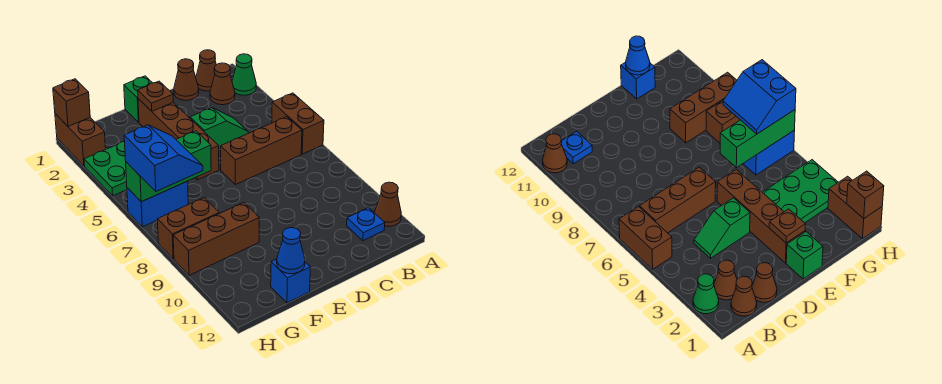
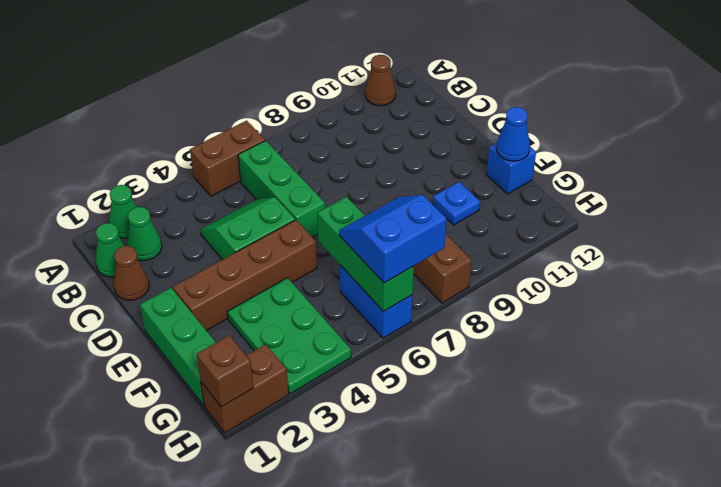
brown 1x1 cone [196,50,216,91] -> green 1x1 cone [96,223,124,277]
brown 1x1 cone [210,63,235,105] -> green 1x1 cone [127,207,162,261]
brown 1x3 brick [221,117,302,185] -> green 1x3 brick [238,141,325,237]
blue 1x1 plate [347,208,385,241] -> blue 1x1 plate moved to [433,182,480,225]
green 1x2 slope [190,108,248,149] -> green 2x2 slope [200,197,295,260]
green 1x1 brick [124,76,152,122] -> green 1x3 brick [140,288,216,406]
brown 1x1 plate [138,81,173,111] -> none
brown 1x3 brick [173,202,259,275] -> none

